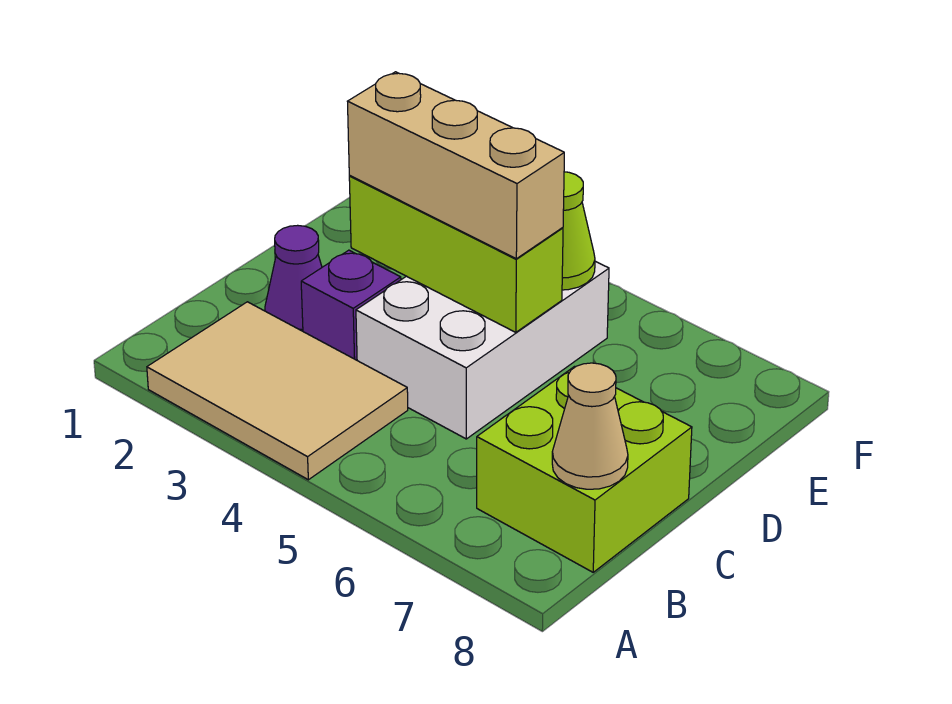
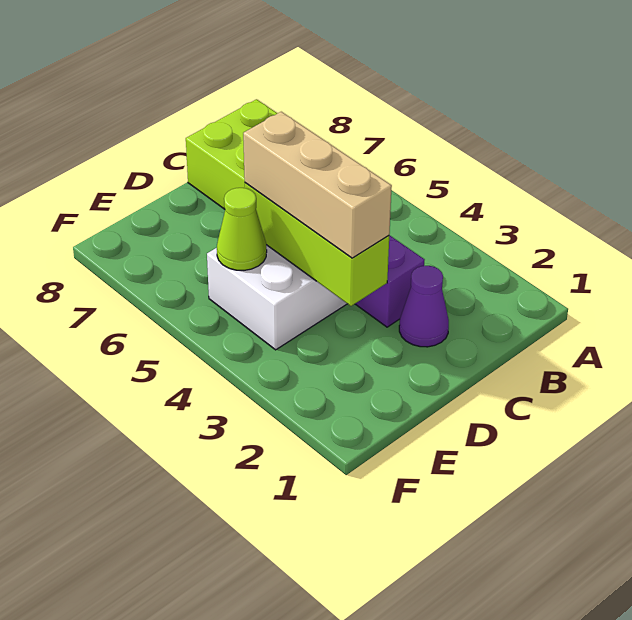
tan 2x3 tile [147,302,408,480] -> none
tan 1x1 cone [552,363,628,489] -> none

